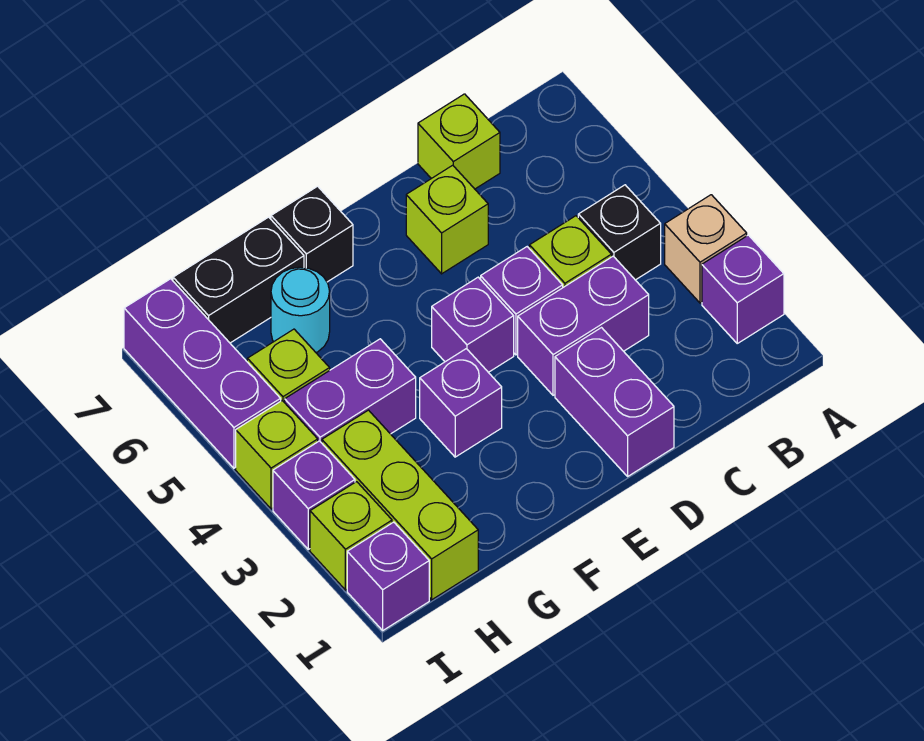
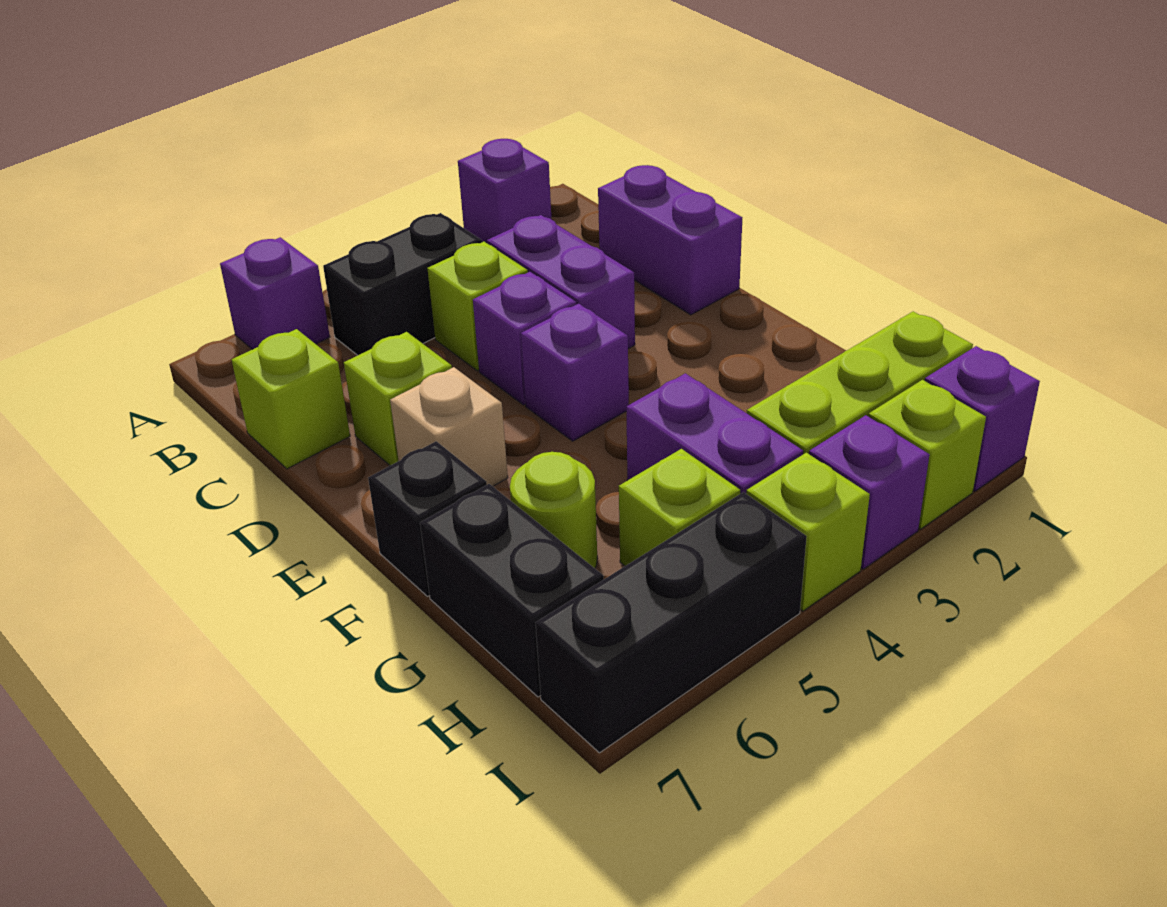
tan 1x1 brick [665,195,747,303] -> tan 1x1 brick moved to [390,367,508,486]
black 1x1 brick [578,185,661,280] -> black 1x2 brick [323,213,482,355]
purple 1x2 brick [555,328,674,476] -> purple 1x2 brick turned to [598,165,742,315]
purple 1x1 brick [420,349,502,457] -> purple 1x1 brick moved to [220,237,330,350]
cyan 1x1 round brick [271,267,330,352] -> lime 1x1 round brick [510,452,597,568]
purple 1x3 brick [124,279,281,468] -> black 1x3 brick [536,492,807,753]

